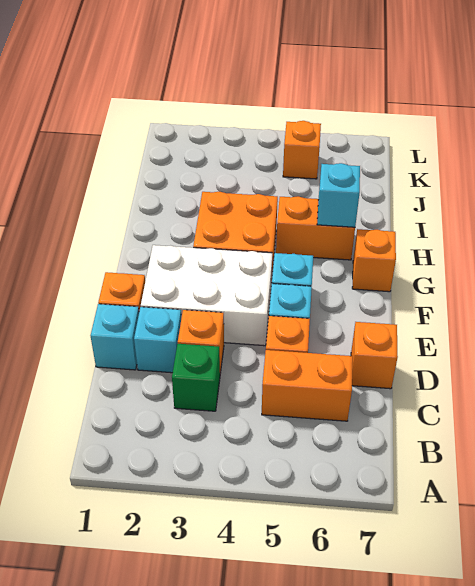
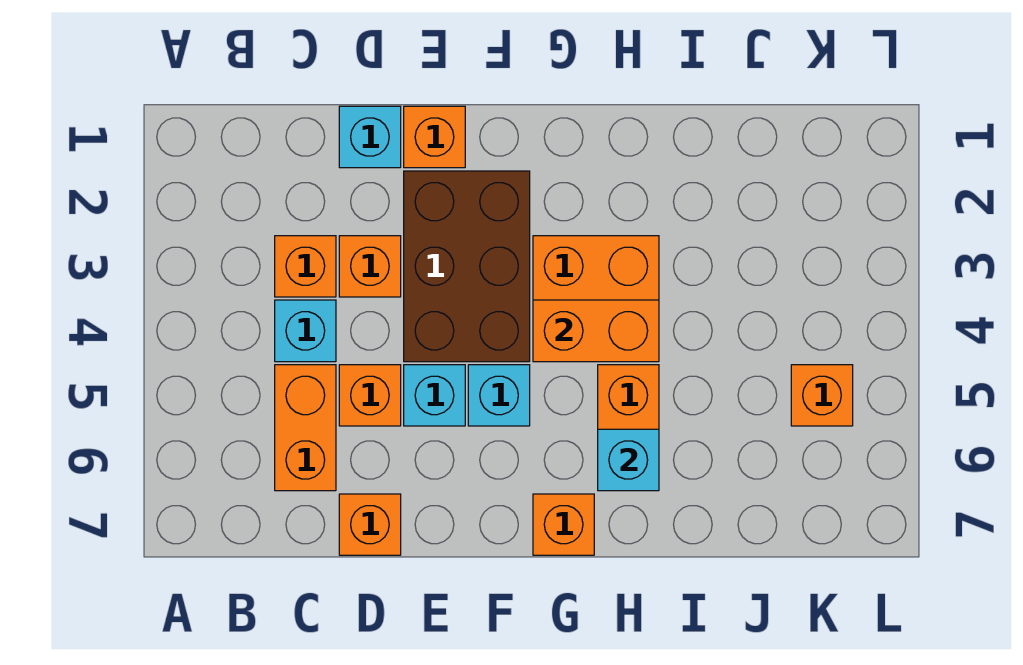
green 1x1 brick [172,344,220,411] -> orange 1x1 brick [275,236,336,297]
cyan 1x1 brick [134,307,181,373] -> cyan 1x1 brick moved to [275,300,336,362]
white 2x3 brick [141,245,272,346] -> brown 2x3 brick [404,171,530,362]
none -> orange 1x2 brick [533,300,659,362]

